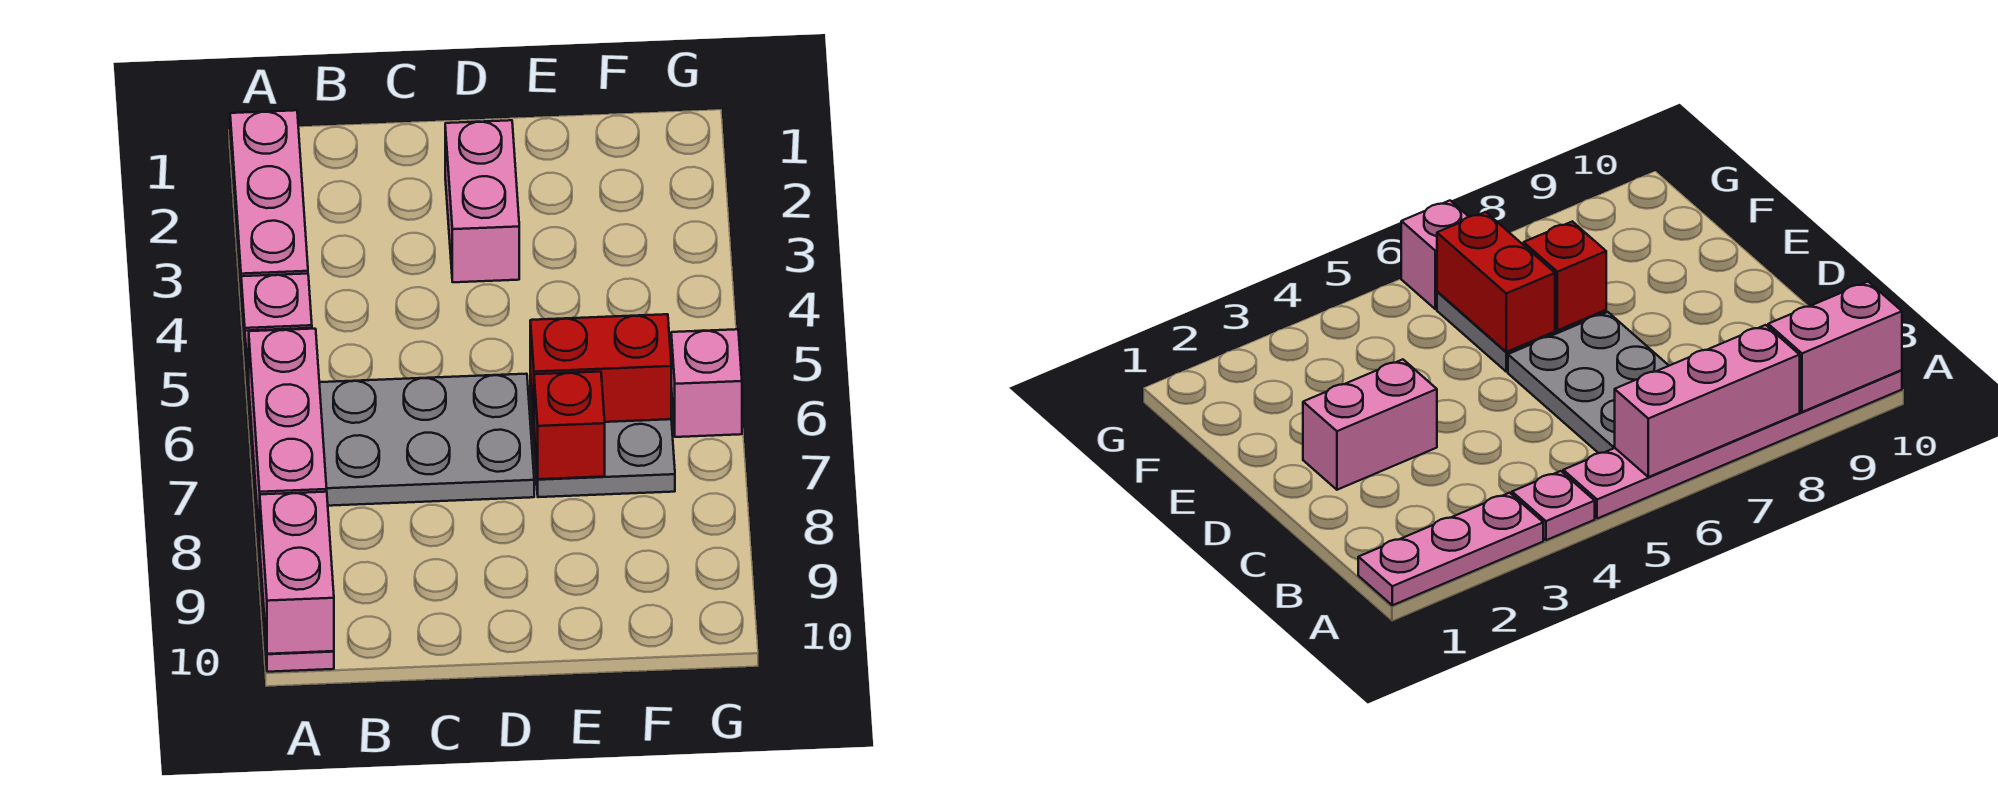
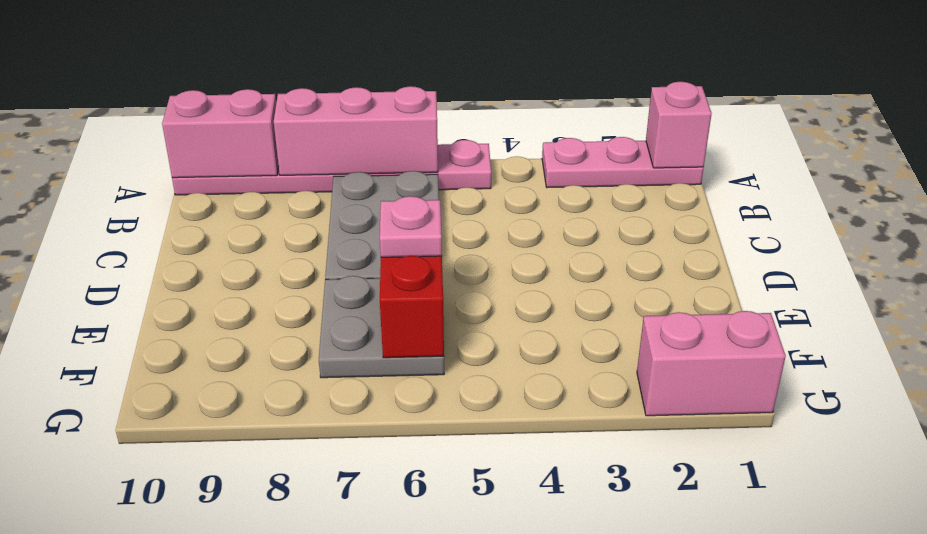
pink 1x1 plate [241,274,312,341] -> pink 1x1 plate moved to [380,196,442,257]
pink 1x2 brick [445,120,519,282] -> pink 1x2 brick moved to [637,311,786,416]
red 1x1 brick [534,372,605,479] -> none
pink 1x1 brick [671,329,742,437] -> pink 1x1 brick moved to [646,82,712,168]

